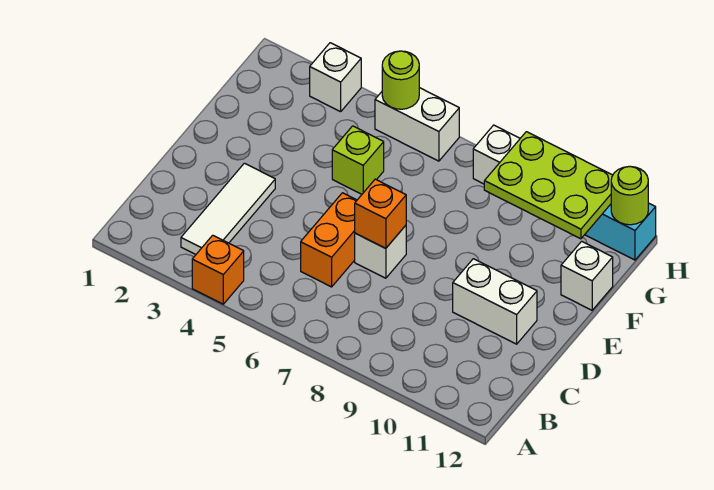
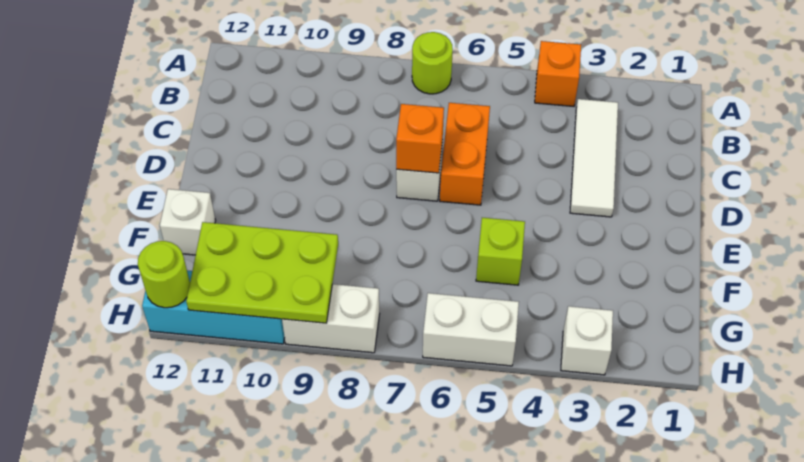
white 1x2 brick [453,259,537,344] -> none
lime 1x1 round brick [382,51,419,109] -> lime 1x1 round brick moved to [412,32,453,94]

